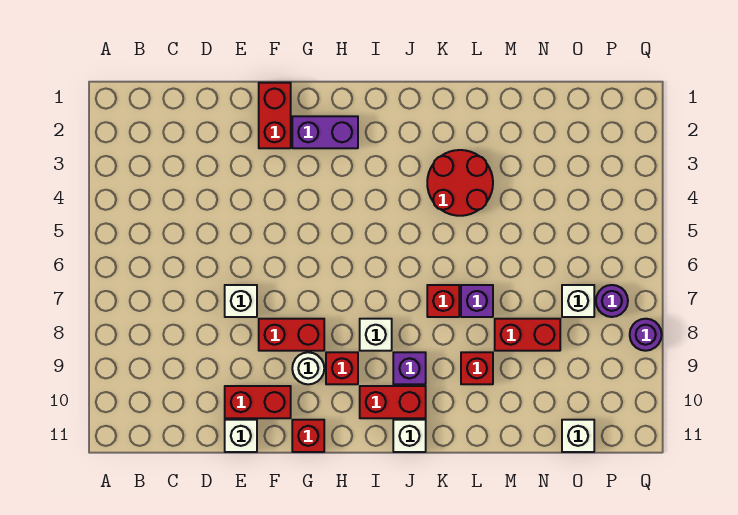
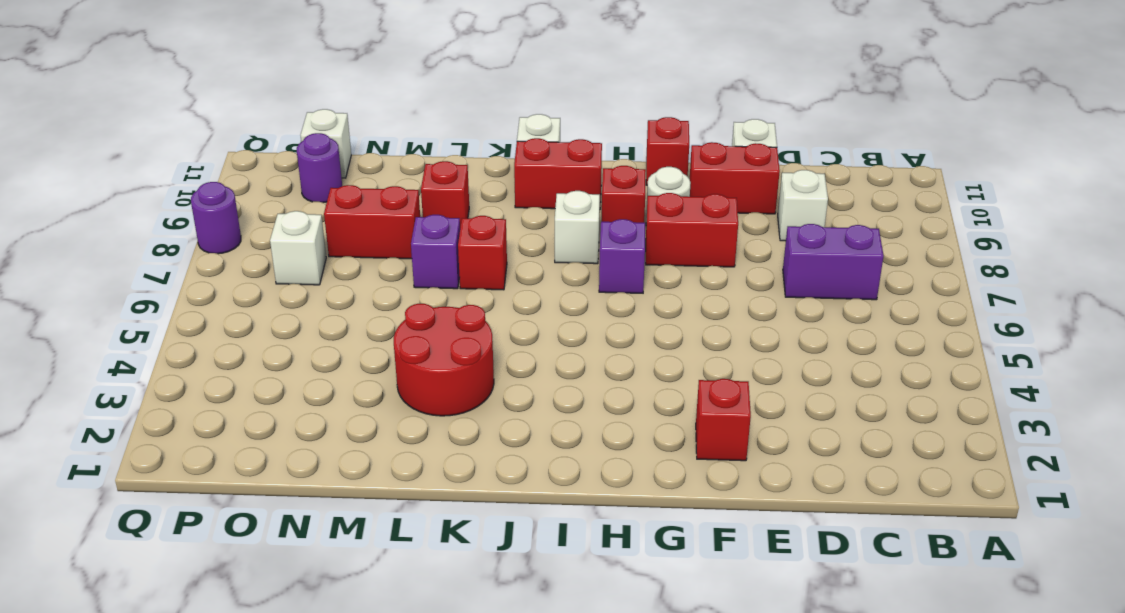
white 1x1 brick [225,285,257,317] -> white 1x1 brick moved to [778,170,828,241]
red 1x2 brick [259,83,291,148] -> red 1x1 brick [696,379,751,461]
purple 1x2 brick [292,116,358,148] -> purple 1x2 brick moved to [783,224,884,300]
purple 1x1 brick [393,352,426,384] -> purple 1x1 brick moved to [599,219,645,293]
purple 1x1 round brick [596,285,628,317] -> purple 1x1 round brick moved to [297,133,342,203]

